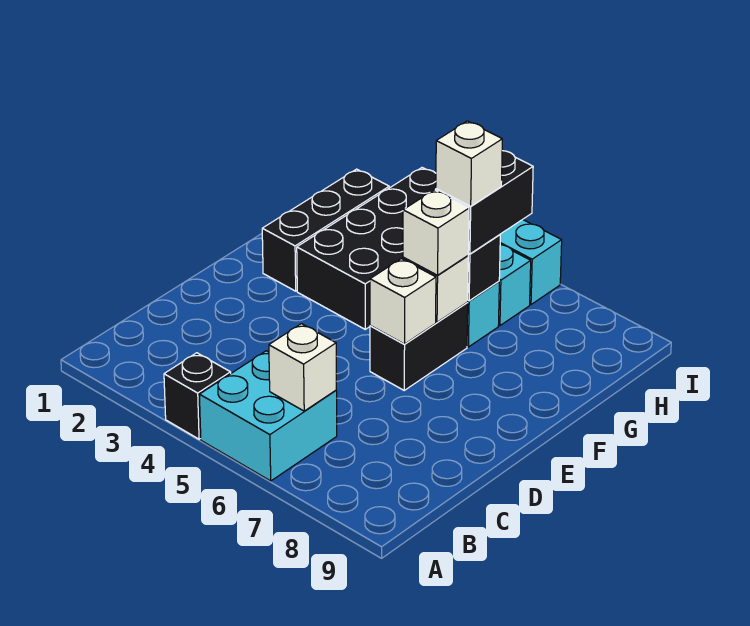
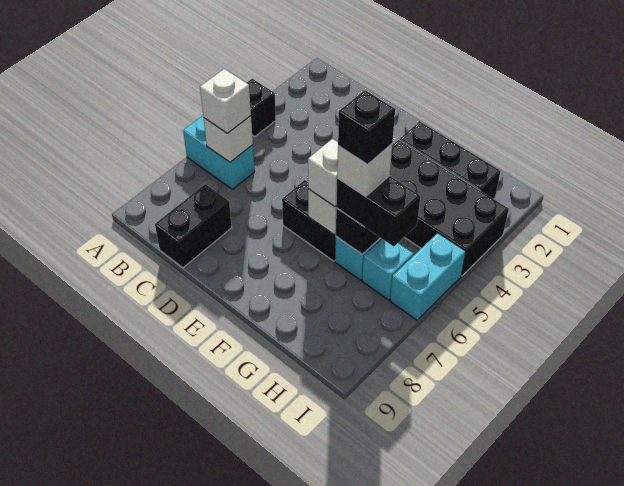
cyan 2x2 brick [199,351,337,481] -> cyan 1x2 brick [183,116,255,189]
none -> black 1x2 brick [155,184,232,268]
white 1x1 brick [370,259,436,344] -> white 1x1 brick moved to [200,69,251,133]
none -> black 1x1 brick [338,90,395,164]

